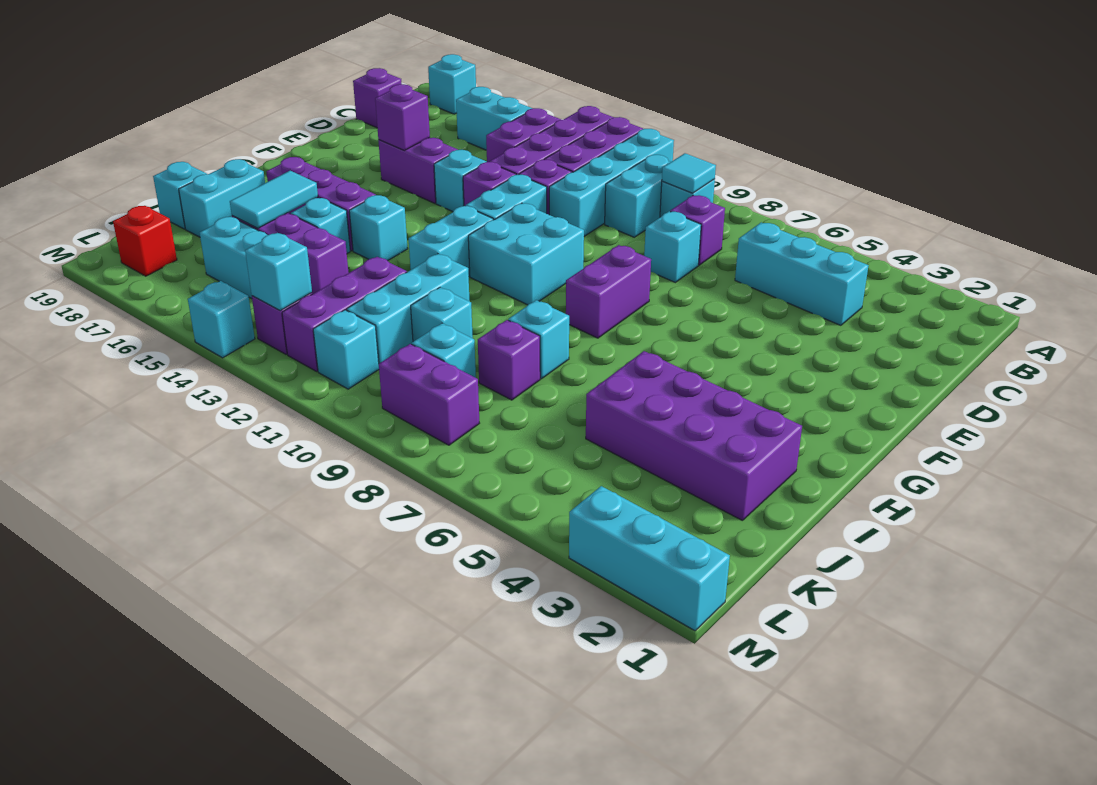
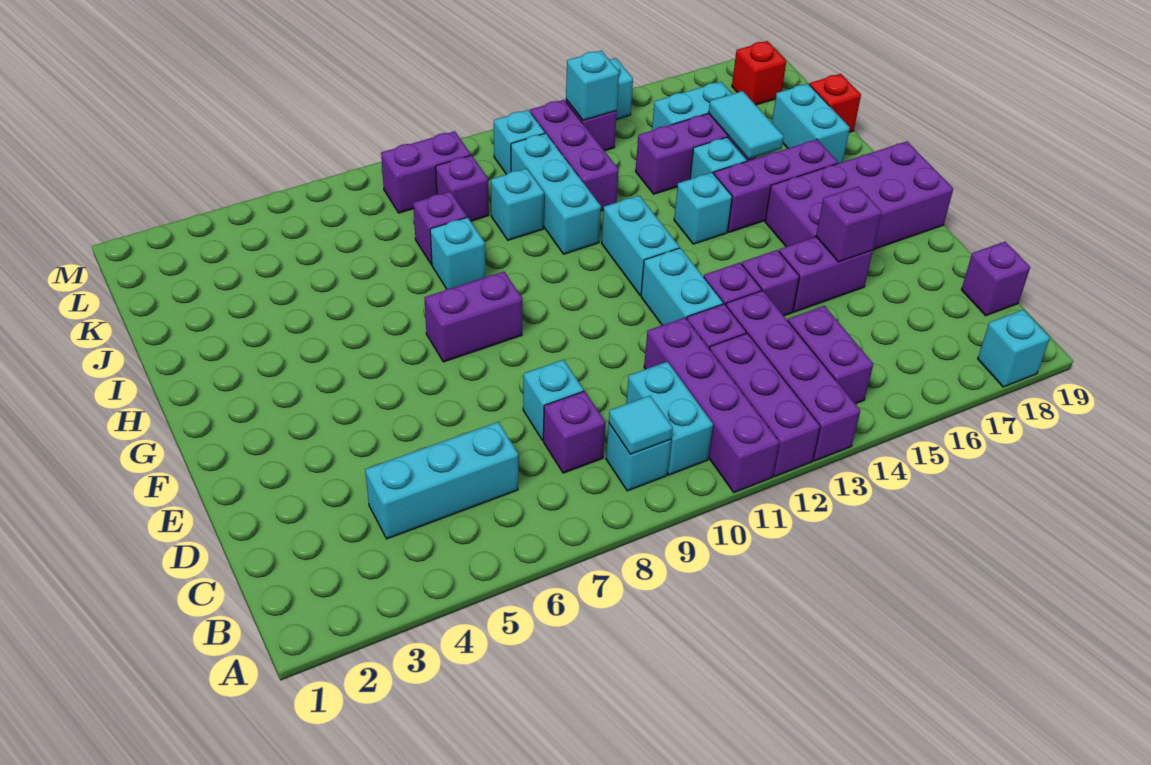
cyan 1x4 brick [549,129,674,236] -> purple 1x4 brick [644,318,779,493]
cyan 1x2 brick [456,87,532,150] -> none
cyan 1x1 brick [434,150,486,212] -> purple 1x1 brick [742,250,799,316]
purple 1x2 brick [566,245,651,338] -> purple 1x2 brick turned to [424,272,522,362]
cyan 2x2 brick [468,203,584,305] -> none
purple 2x4 brick [586,351,802,521] -> purple 2x4 brick moved to [765,141,953,250]
cyan 1x1 brick [153,162,207,229] -> red 1x1 brick [809,74,861,132]
cyan 1x1 brick [412,323,476,378] -> purple 1x1 brick [436,155,489,221]
cyan 1x3 brick [569,486,730,631] -> none

